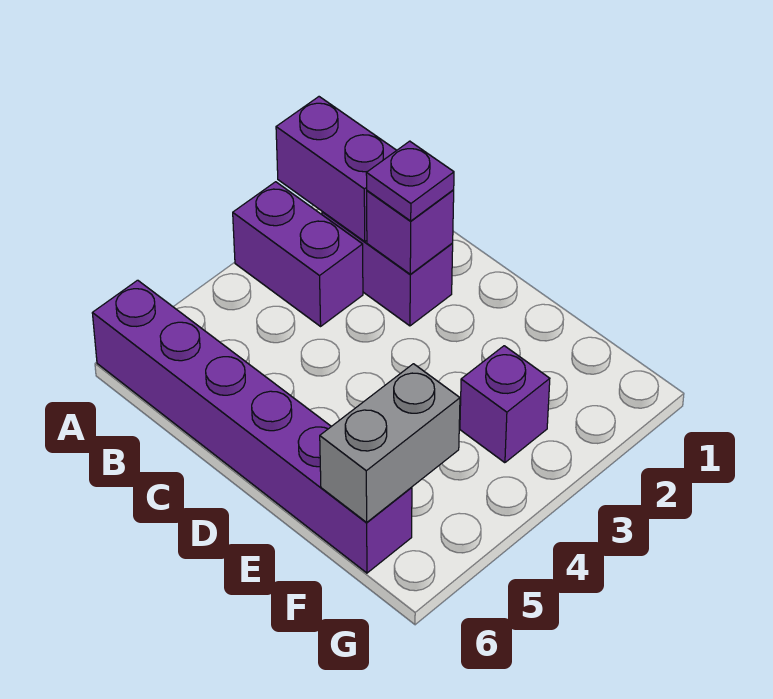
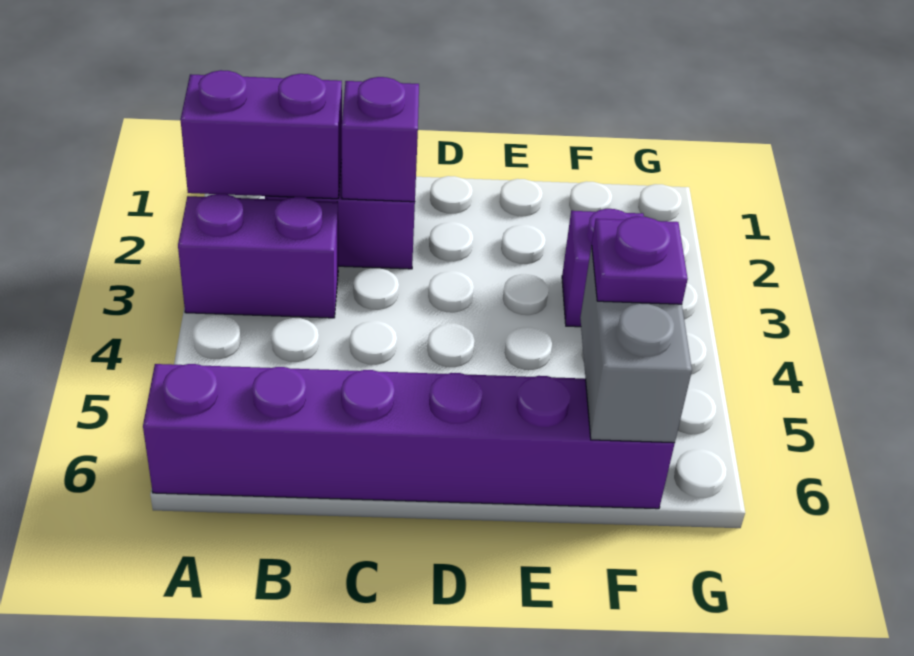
purple 1x1 plate [366,141,454,221] -> purple 1x1 plate moved to [592,216,688,304]

